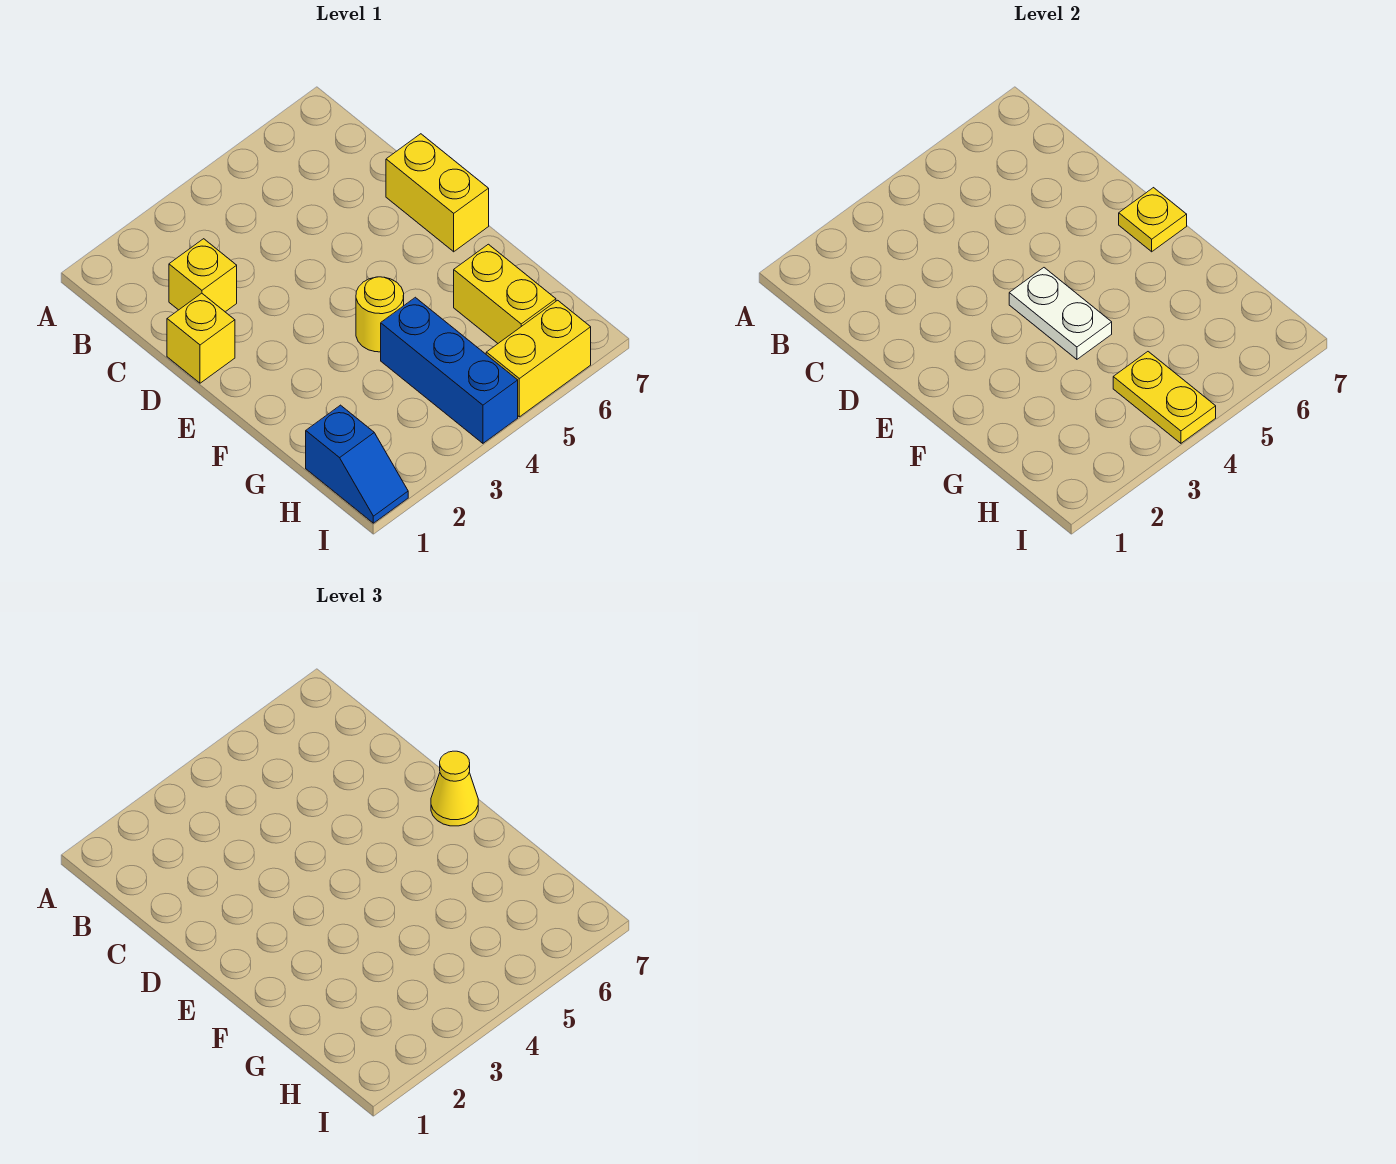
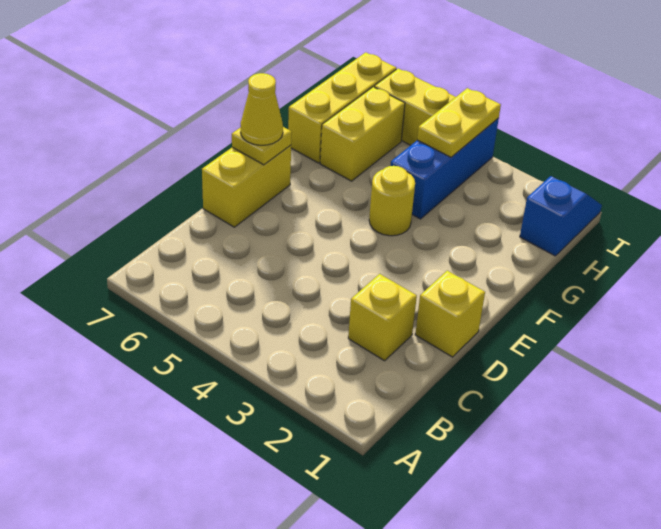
white 1x2 plate [1009,268,1112,359] -> none
none -> yellow 1x3 brick [288,52,396,163]

